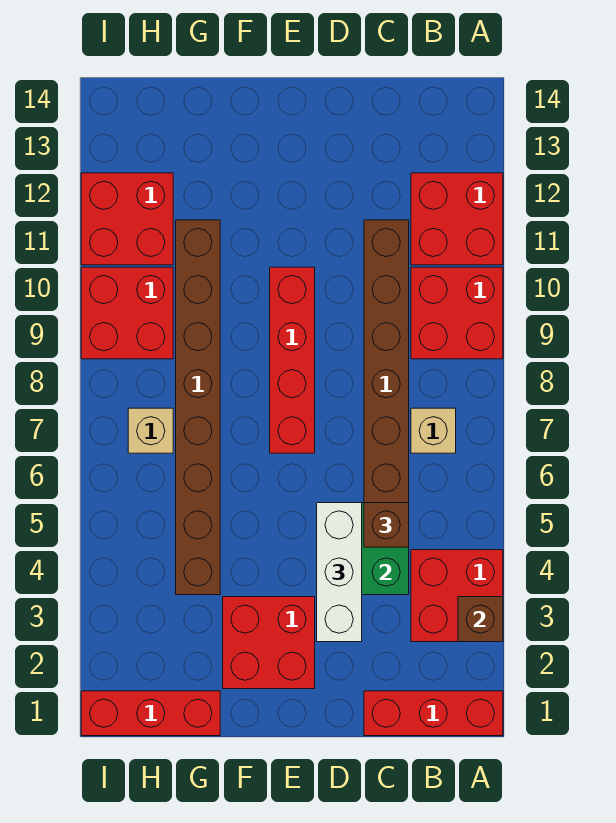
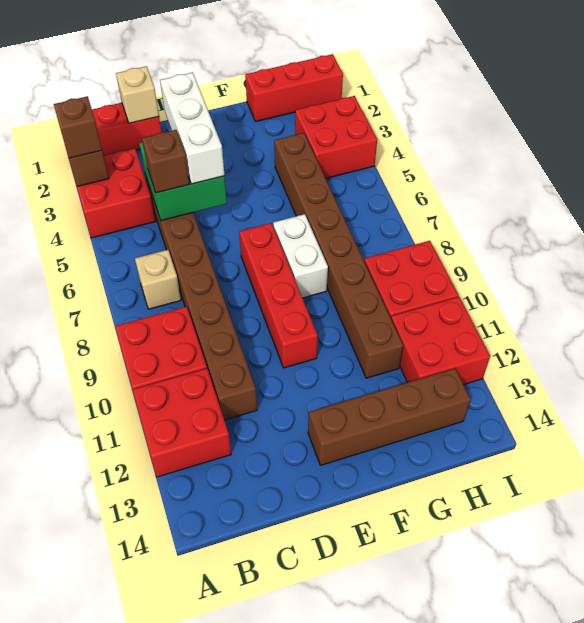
none -> brown 1x1 brick [54,96,102,158]
red 2x2 brick [223,597,315,689] -> red 2x2 brick moved to [295,96,377,178]
none -> brown 1x4 brick [308,368,471,465]
none -> white 1x2 brick [273,214,328,298]
tan 1x1 brick [128,408,173,453] -> tan 1x1 brick moved to [116,66,159,123]

